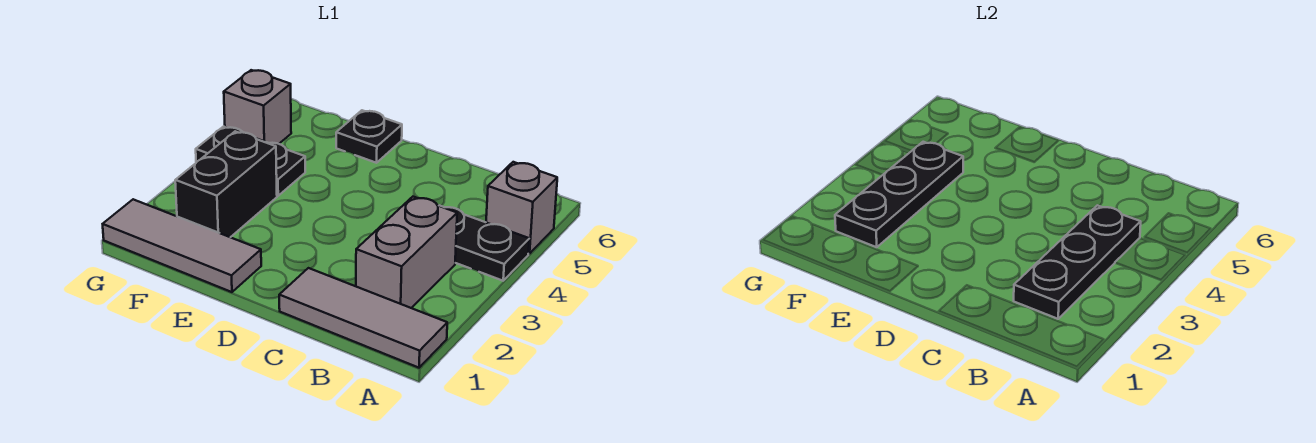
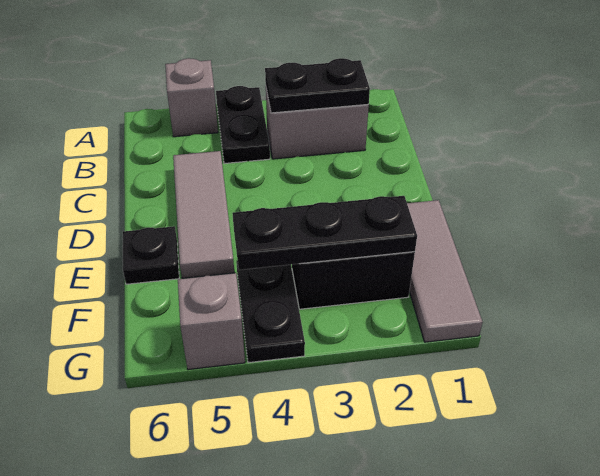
grey 1x3 tile [279,268,447,368] -> grey 1x3 tile moved to [173,151,234,278]
black 1x3 plate [1014,205,1141,319] -> black 1x2 plate [265,58,370,113]

